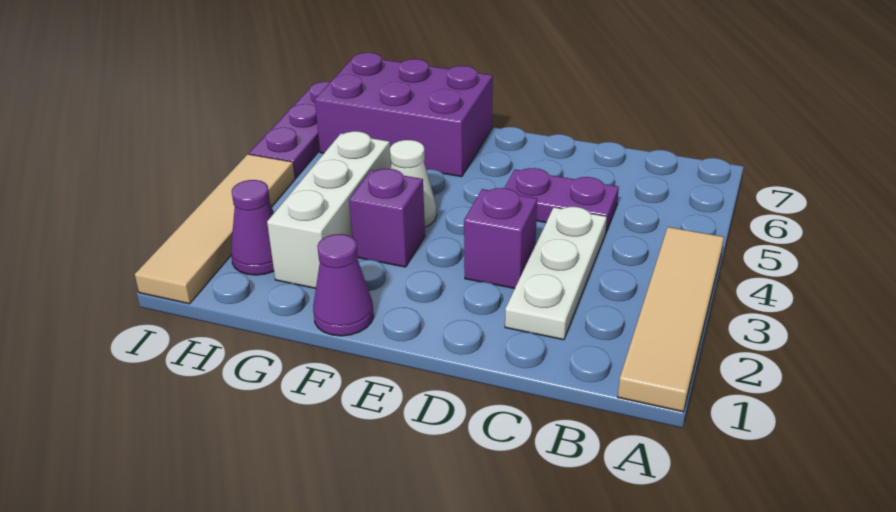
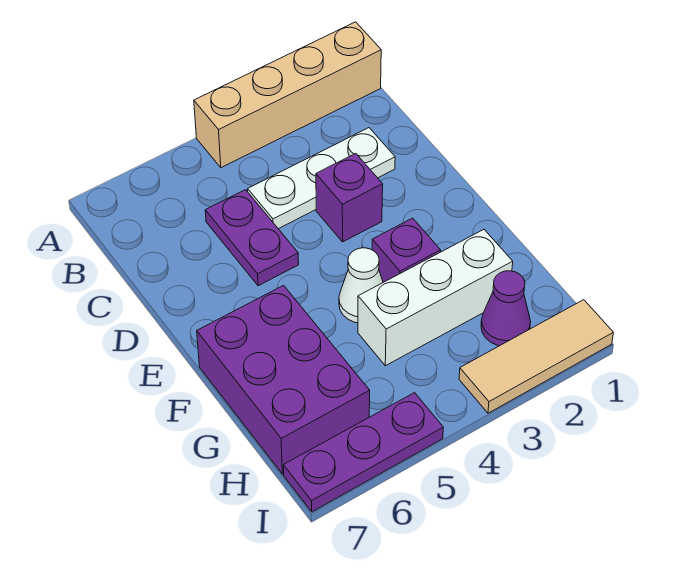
tan 1x4 tile [618,227,724,412] -> tan 1x4 brick [194,22,381,168]
purple 1x1 cone [313,234,374,336] -> none
tan 1x4 tile [135,154,295,304] -> tan 1x3 tile [459,300,613,413]

